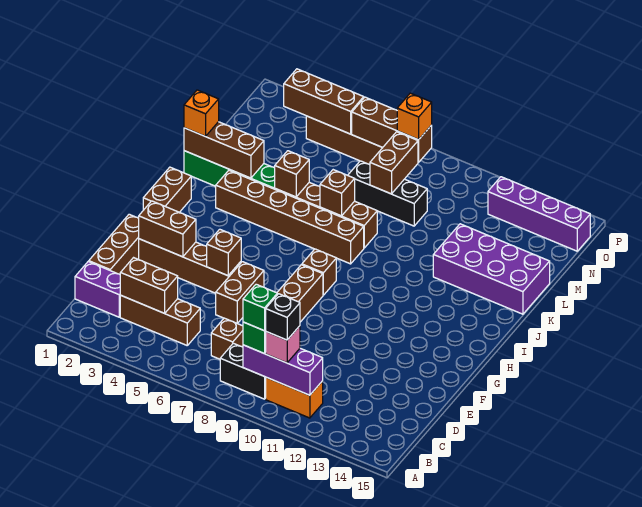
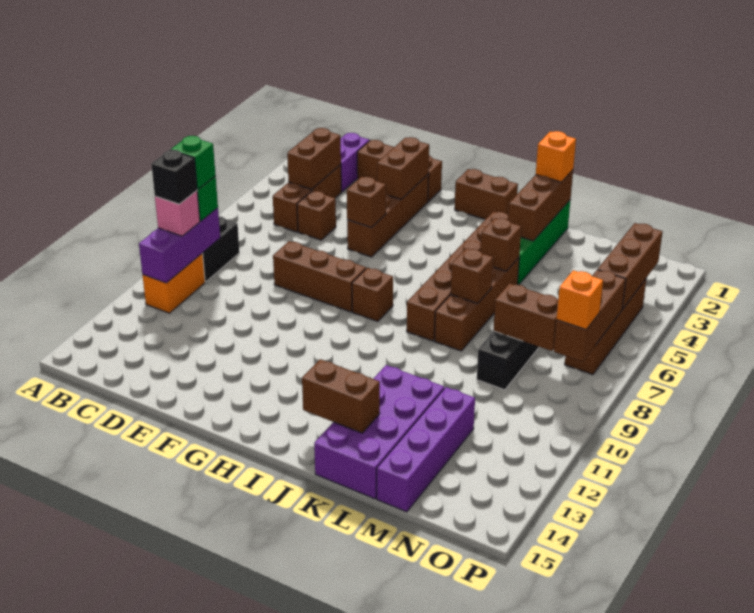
brown 1x1 brick [211,318,243,359] -> brown 1x1 brick moved to [297,191,336,240]
brown 1x2 brick [216,262,264,324] -> brown 1x2 brick moved to [302,359,380,433]
purple 1x4 brick [488,177,590,251] -> purple 1x4 brick moved to [377,387,475,512]

